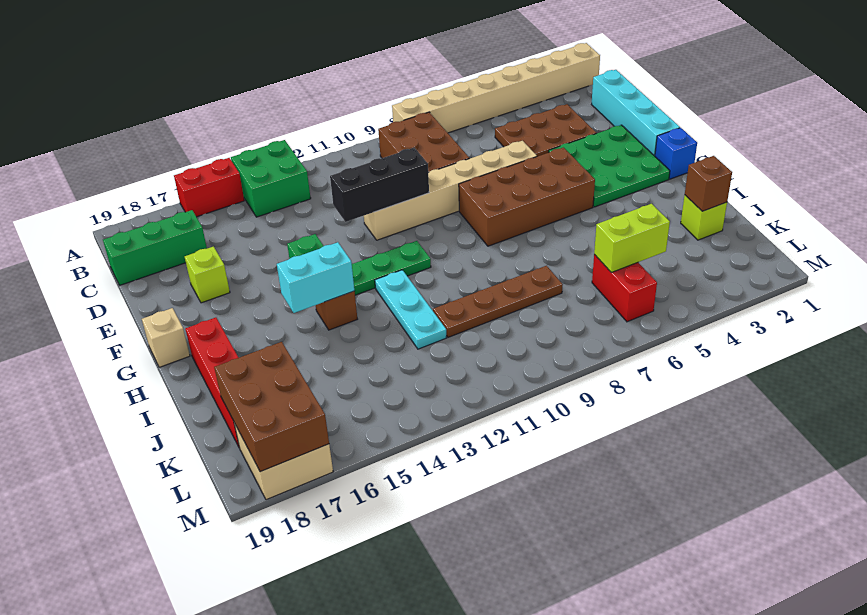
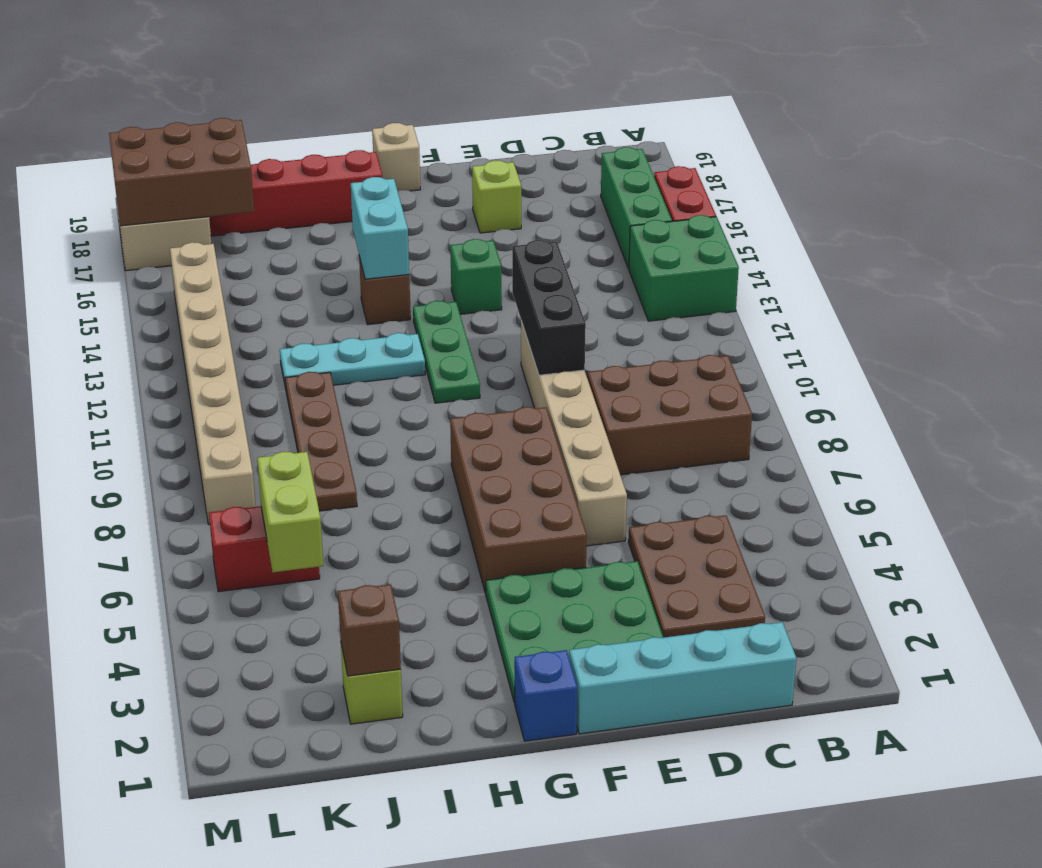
tan 1x8 brick [392,43,600,133] -> tan 1x8 brick moved to [170,242,256,524]
green 1x3 brick [103,210,207,285] -> green 1x3 brick moved to [601,147,672,269]

